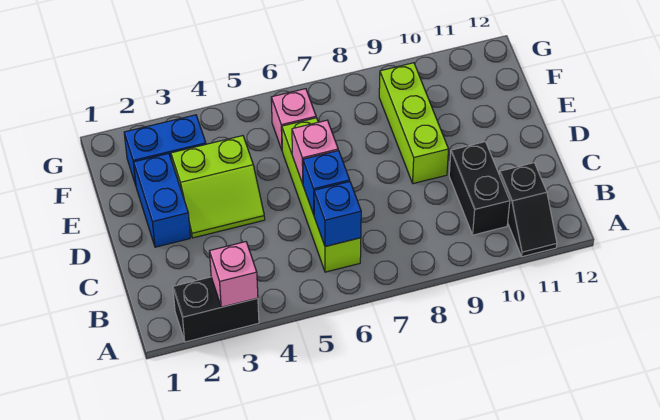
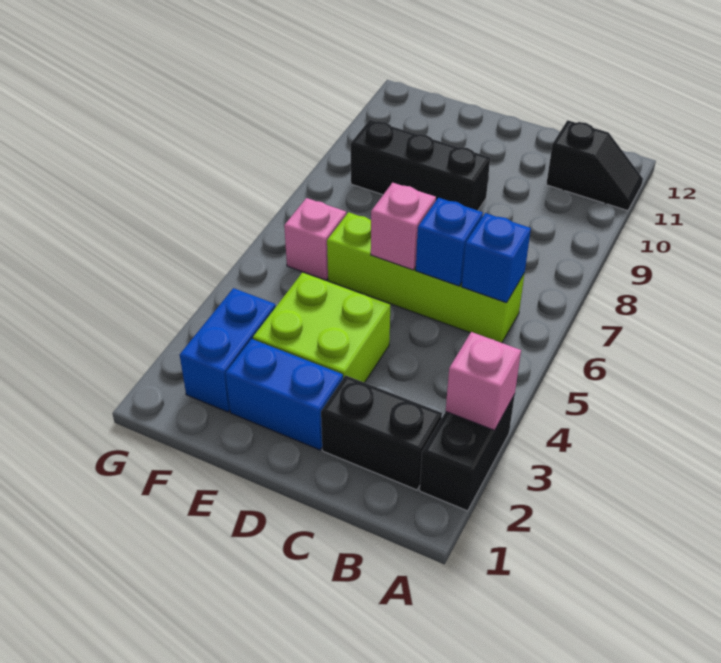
black 1x2 brick [449,142,510,235] -> black 1x2 brick moved to [321,375,442,490]
lime 2x2 slope [171,136,265,238] -> lime 2x2 brick [253,273,390,383]
lime 1x3 brick [379,63,449,184] -> black 1x3 brick [351,120,490,210]

